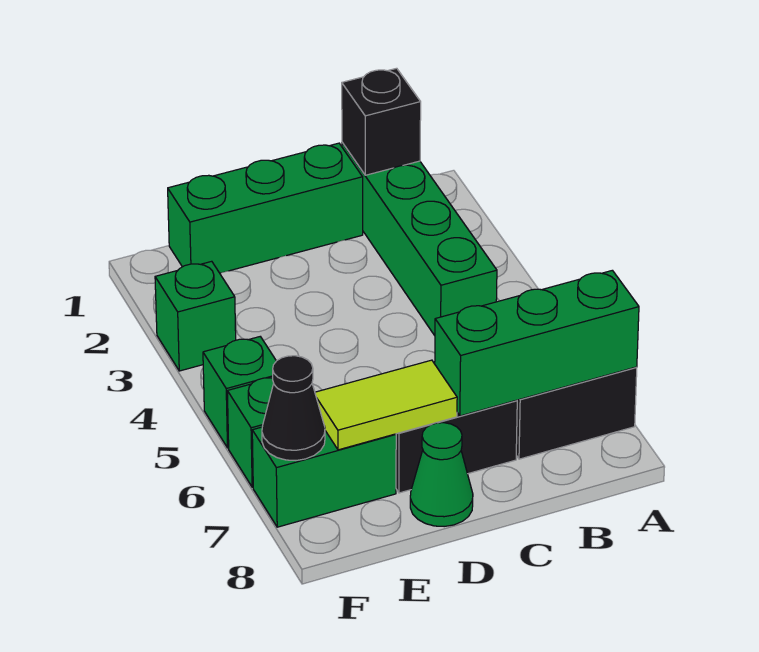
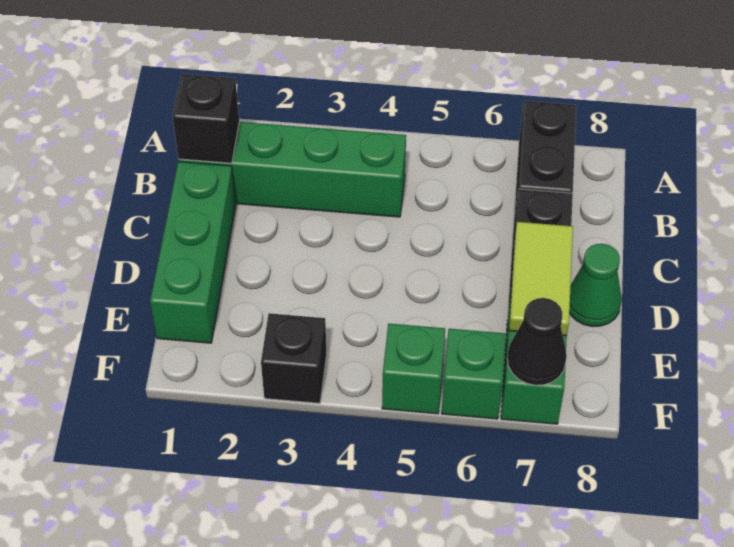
green 1x3 brick [435,270,639,416] -> none
green 1x1 brick [155,261,236,371] -> black 1x1 brick [261,313,327,403]

